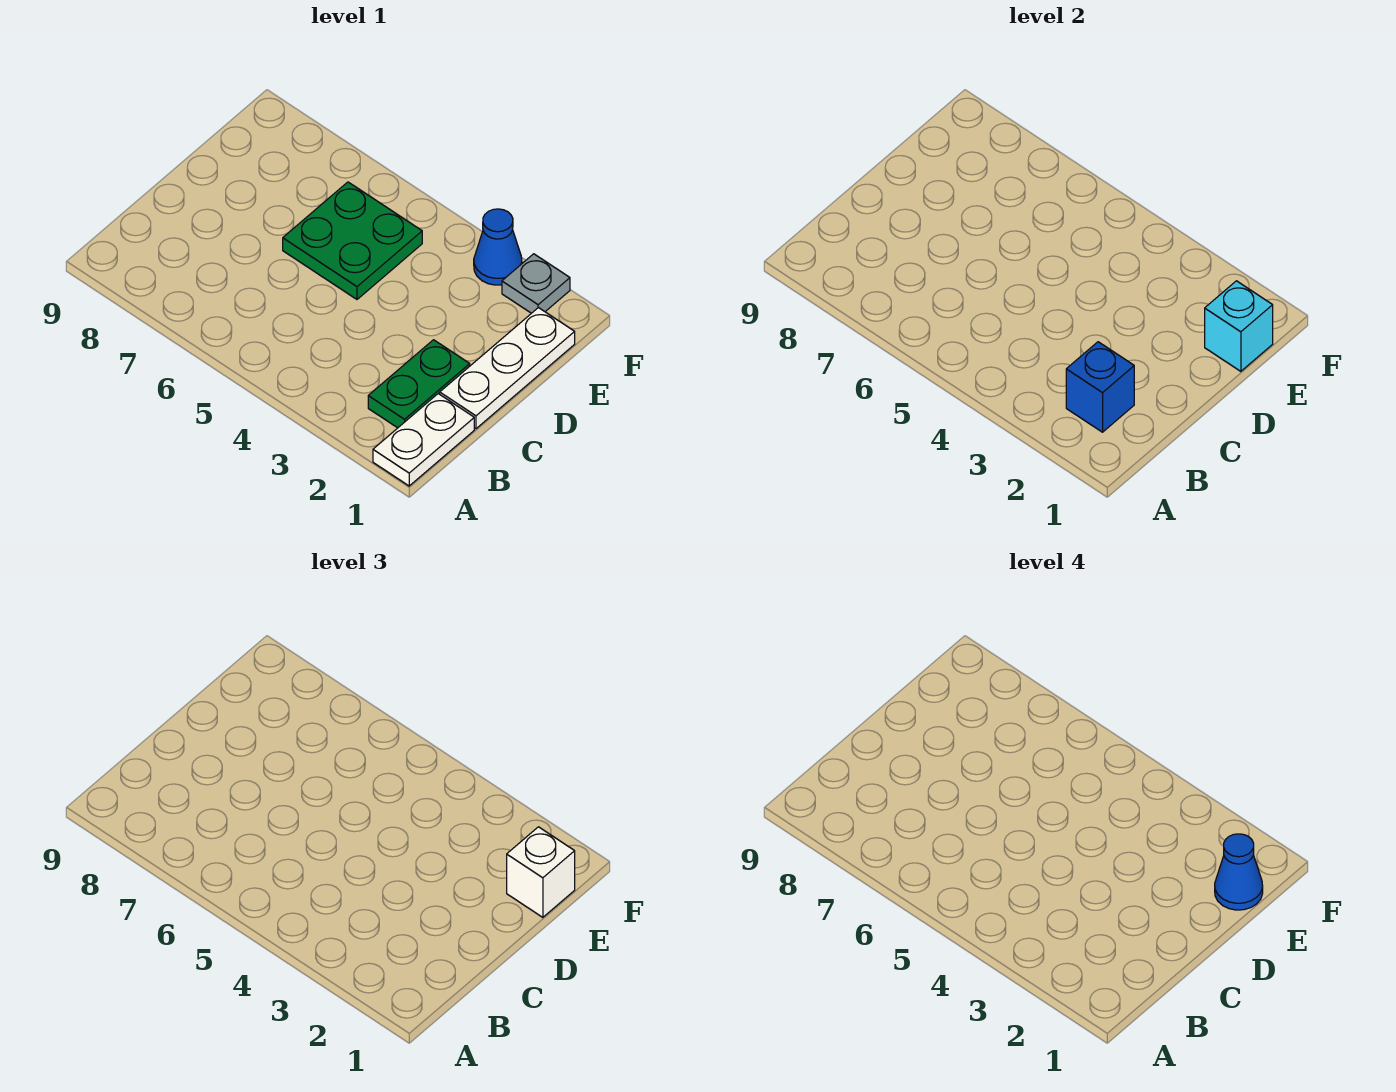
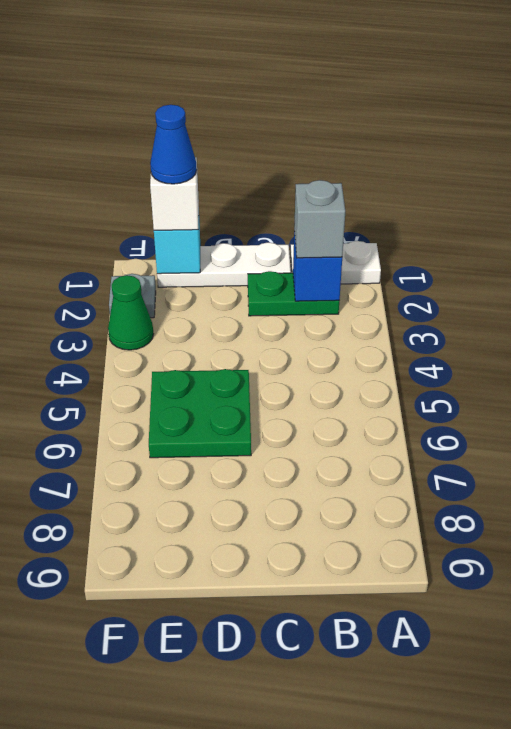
none -> grey 1x1 brick [294,180,345,258]
blue 1x1 cone [474,209,522,285] -> green 1x1 cone [108,275,153,350]

